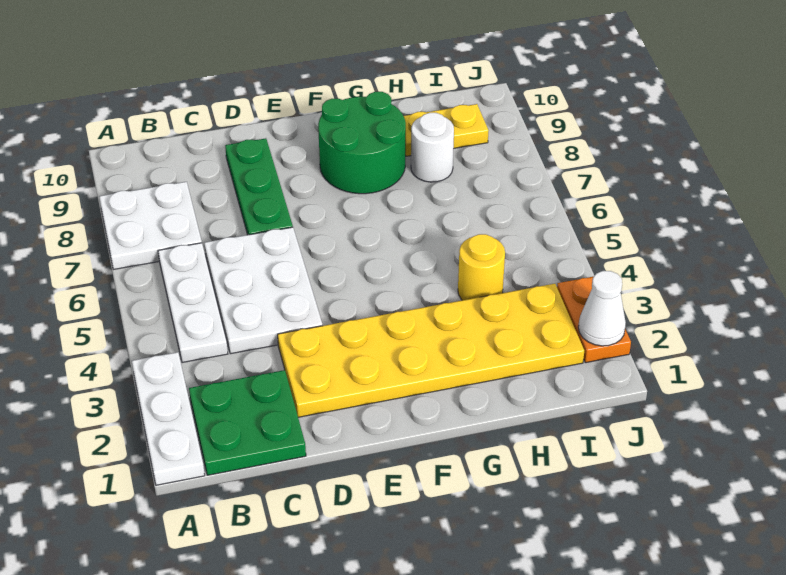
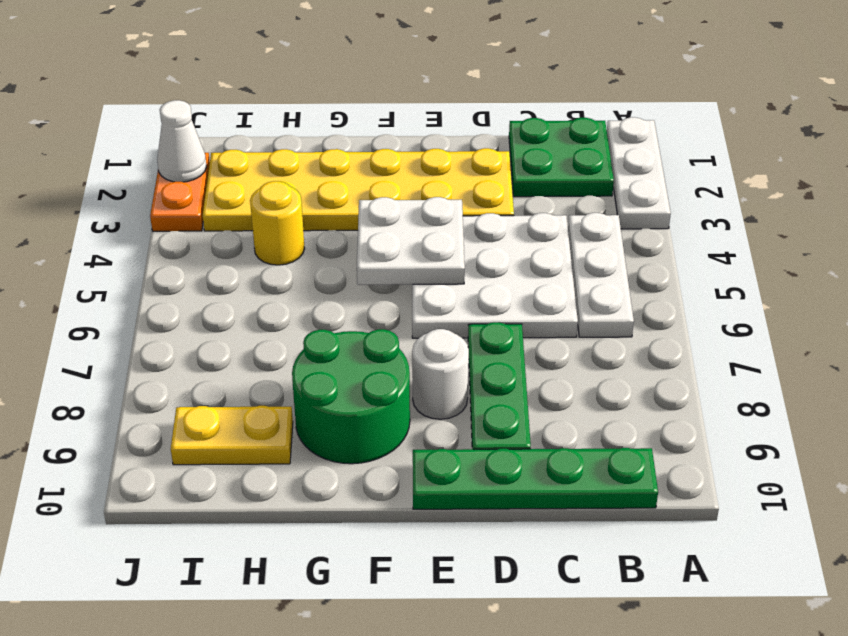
white 2x2 plate [99,182,202,269] -> white 2x2 plate moved to [357,197,465,285]
none -> green 1x4 plate [413,448,658,509]
white 2x3 plate [204,227,323,354] -> white 3x3 plate [412,213,578,338]
white 1x1 round brick [411,113,454,182] -> white 1x1 round brick moved to [412,329,469,419]

